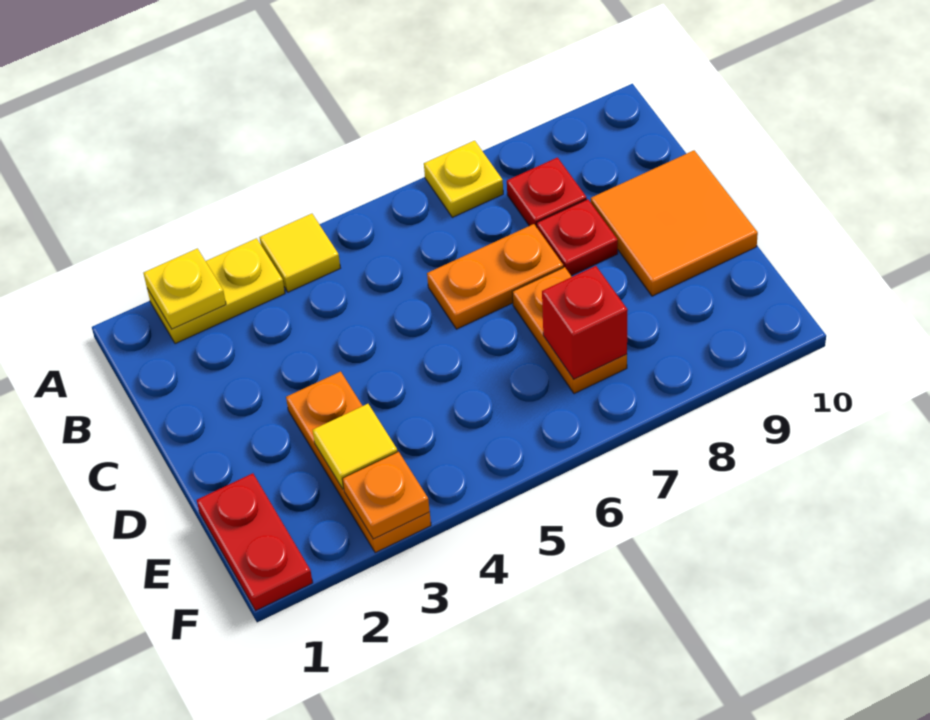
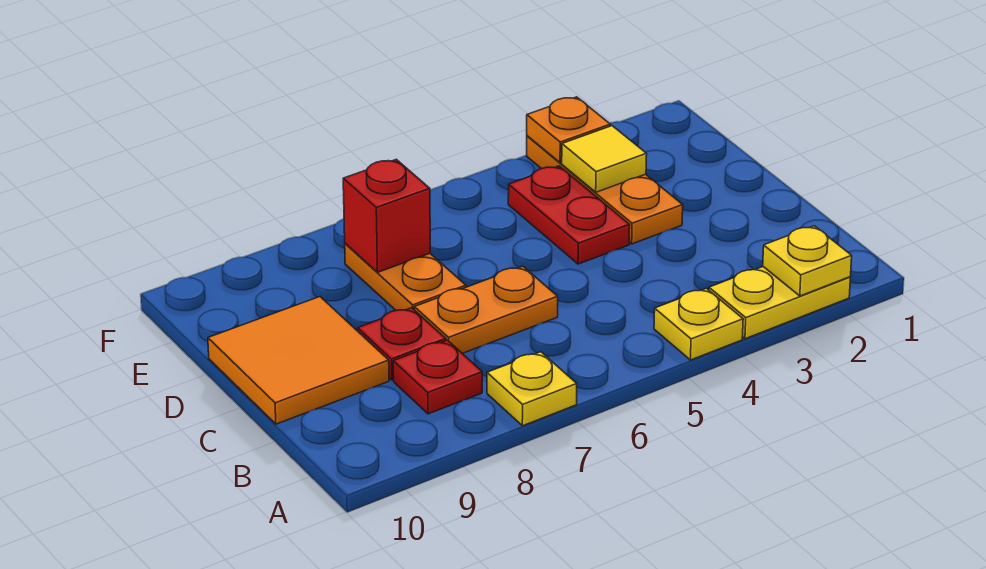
yellow 1x1 tile [260,214,340,292] -> yellow 1x1 plate [654,288,743,360]
red 1x2 plate [197,473,313,611] -> red 1x2 plate moved to [508,166,630,264]

